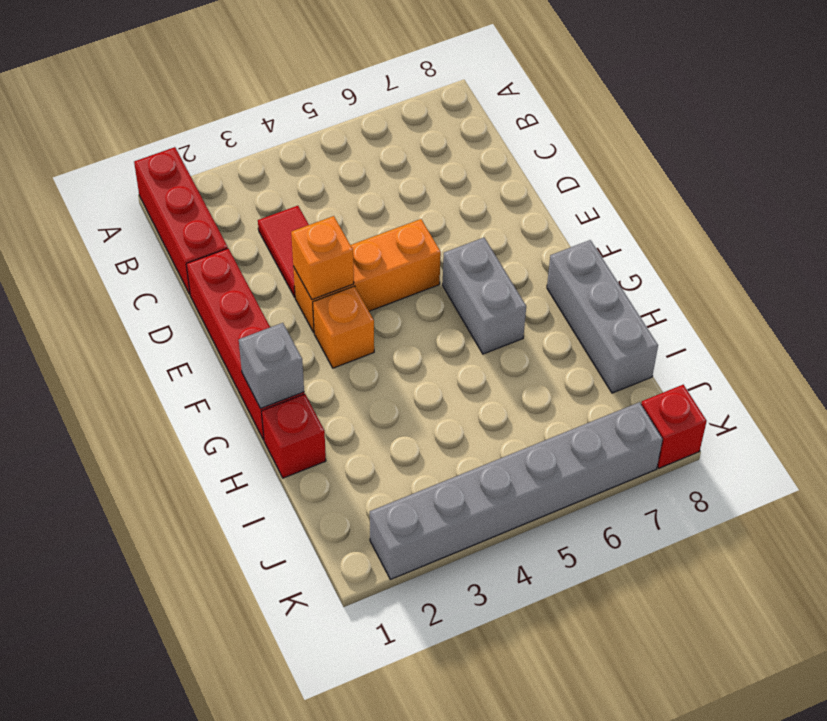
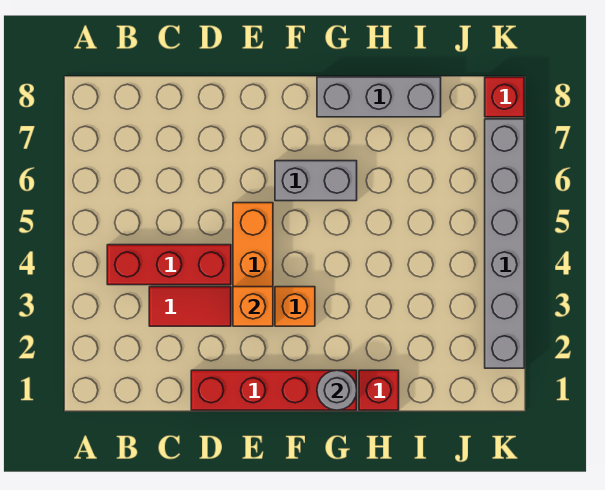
red 1x3 brick [134,147,228,294] -> red 1x3 brick moved to [107,245,231,285]
grey 1x1 brick [239,323,304,409] -> grey 1x1 round brick [317,370,357,410]

